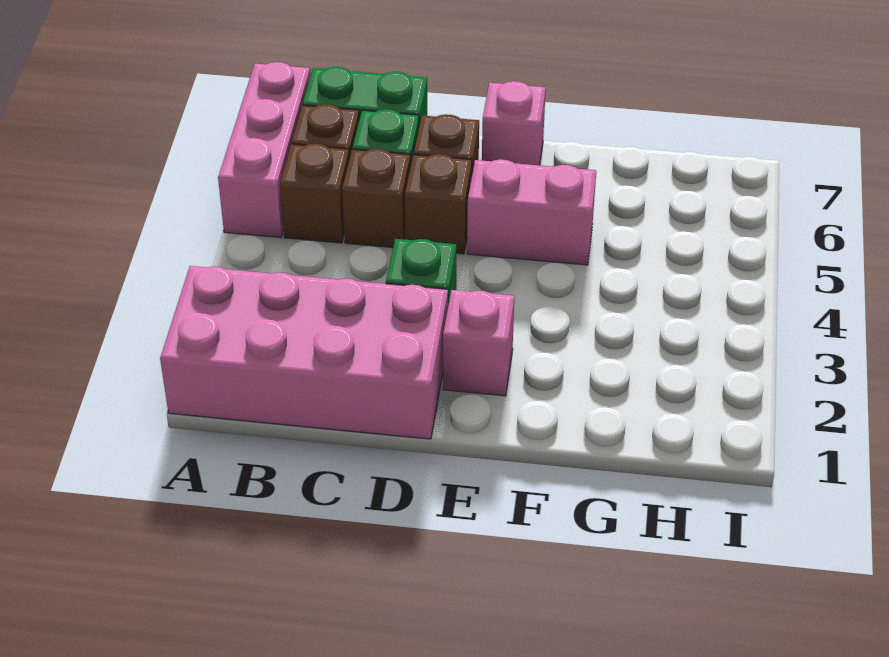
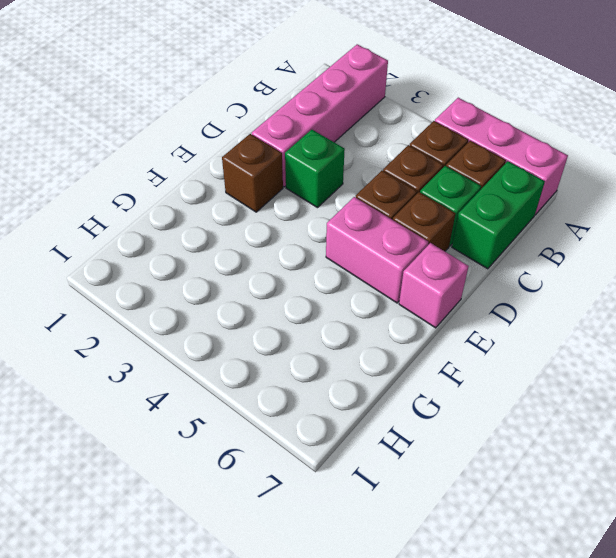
pink 2x4 brick [160,266,448,439] -> pink 1x4 brick [252,44,388,187]
pink 1x1 brick [443,290,514,396] -> brown 1x1 brick [222,134,283,212]
pink 1x2 brick [467,159,596,265] -> pink 1x2 brick turned to [326,197,428,303]

